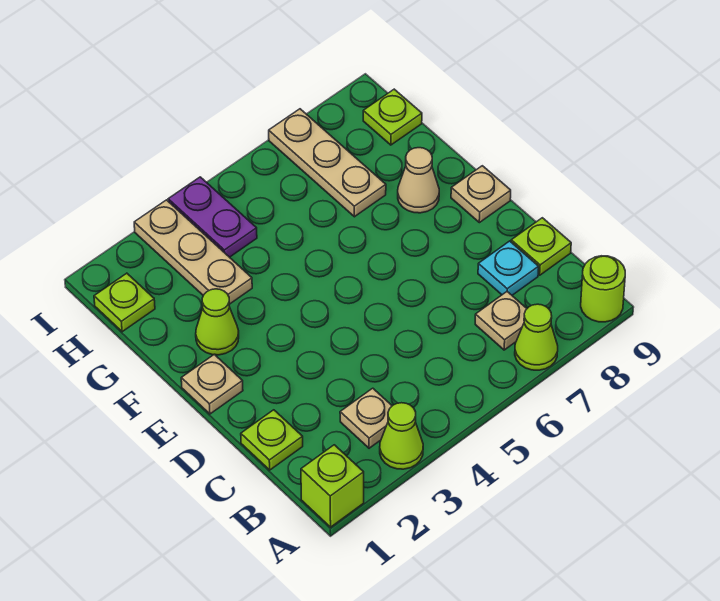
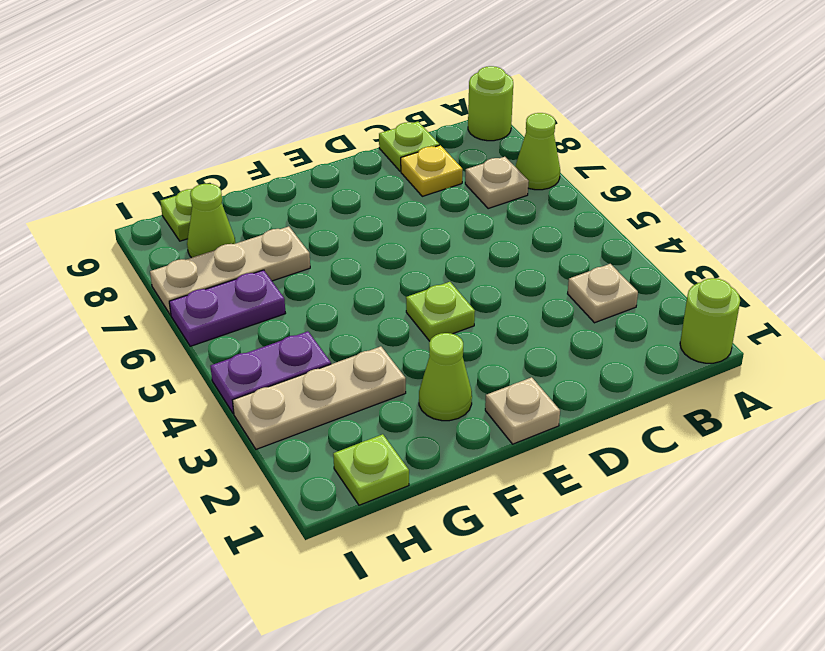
lime 1x1 brick [301,445,364,527] -> lime 1x1 round brick [680,278,740,363]
lime 1x1 cone [380,403,423,469] -> lime 1x1 cone moved to [187,184,235,258]
lime 1x1 plate [241,410,303,470] -> lime 1x1 plate moved to [406,282,475,341]
cyan 1x1 plate [478,241,539,295] -> yellow 1x1 plate [401,145,463,196]
tan 1x1 plate [451,166,511,223] -> none
tan 1x1 cone [398,148,439,213] -> none
none -> purple 1x2 plate [169,270,286,346]

